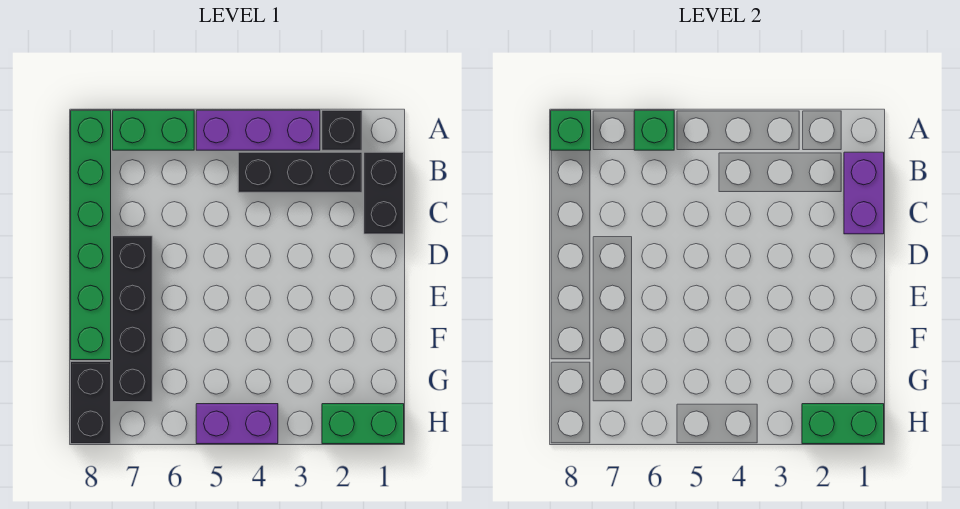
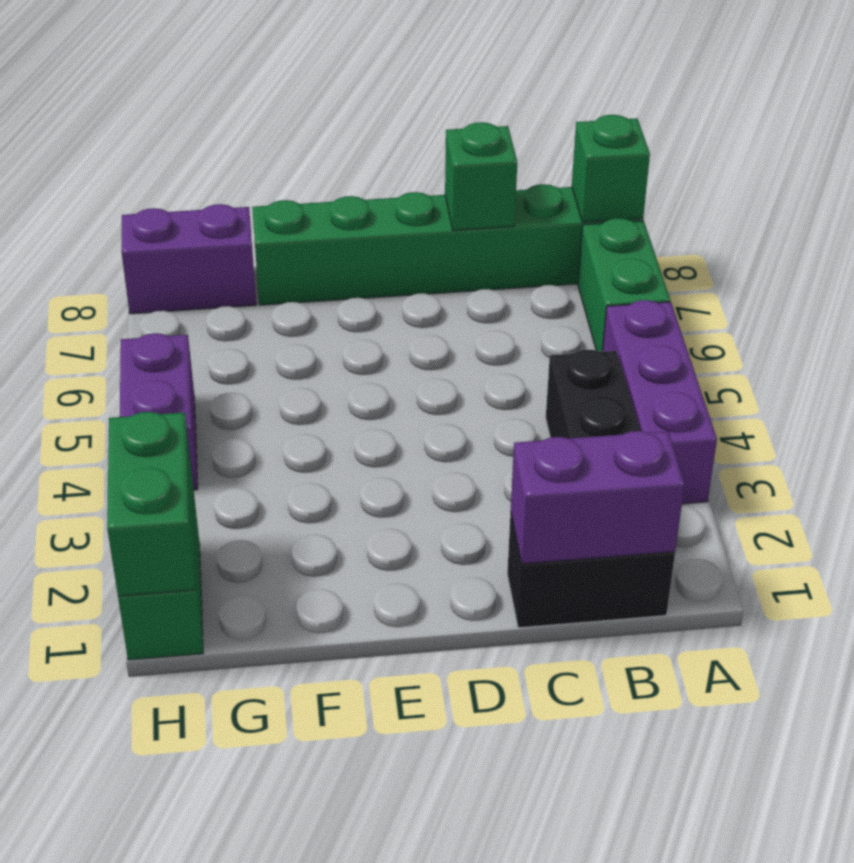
black 1x1 brick [322,110,362,150] -> none
green 1x1 brick [634,110,674,150] -> green 1x1 brick moved to [445,122,517,230]
black 1x4 brick [113,236,152,402] -> none
black 1x2 brick [71,362,111,444] -> purple 1x2 brick [121,204,256,314]

